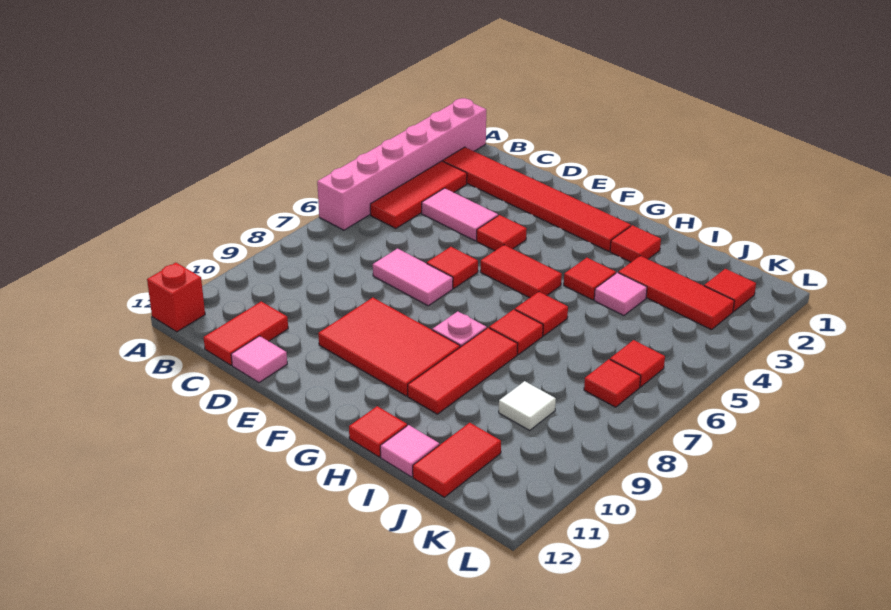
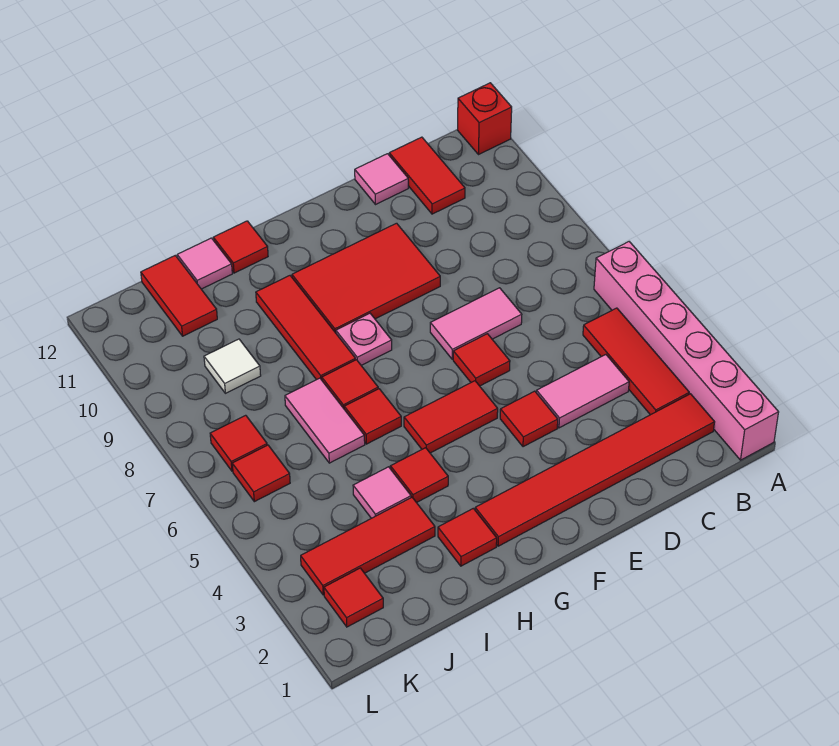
none -> pink 1x2 tile [285,378,365,463]

